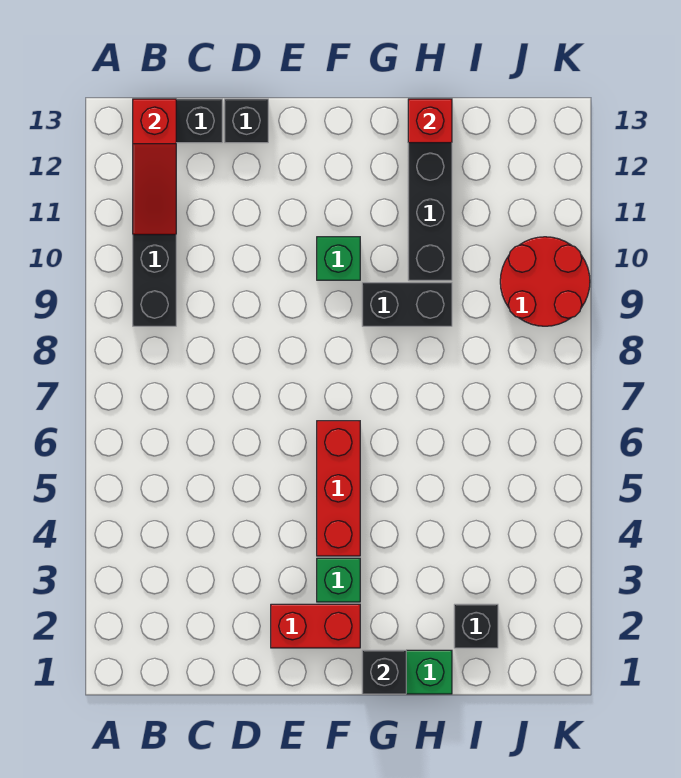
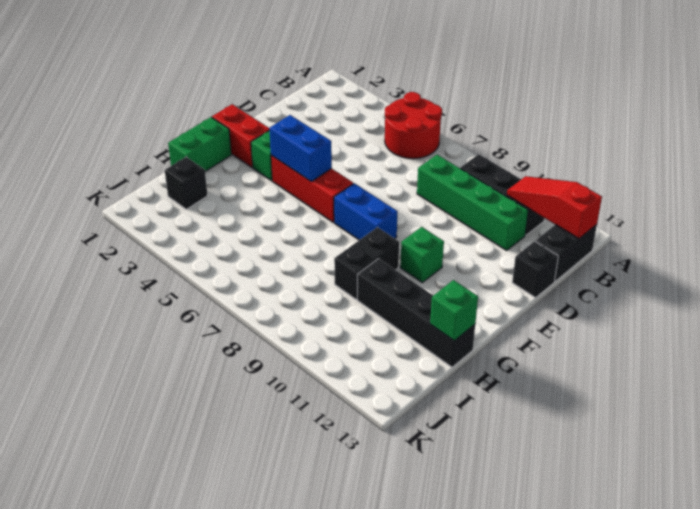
none -> green 1x4 brick [417,155,528,250]
red 1x2 brick [271,604,360,648] -> red 1x2 brick turned to [212,104,270,167]
none -> blue 1x2 brick [269,115,332,182]
none -> blue 1x2 brick [334,183,398,240]
black 1x1 brick [362,650,406,694] -> none
red 1x1 brick [408,99,452,143] -> green 1x1 brick [430,280,478,341]
red 2x2 round brick [500,237,590,326] -> red 2x2 round brick moved to [385,92,442,159]

